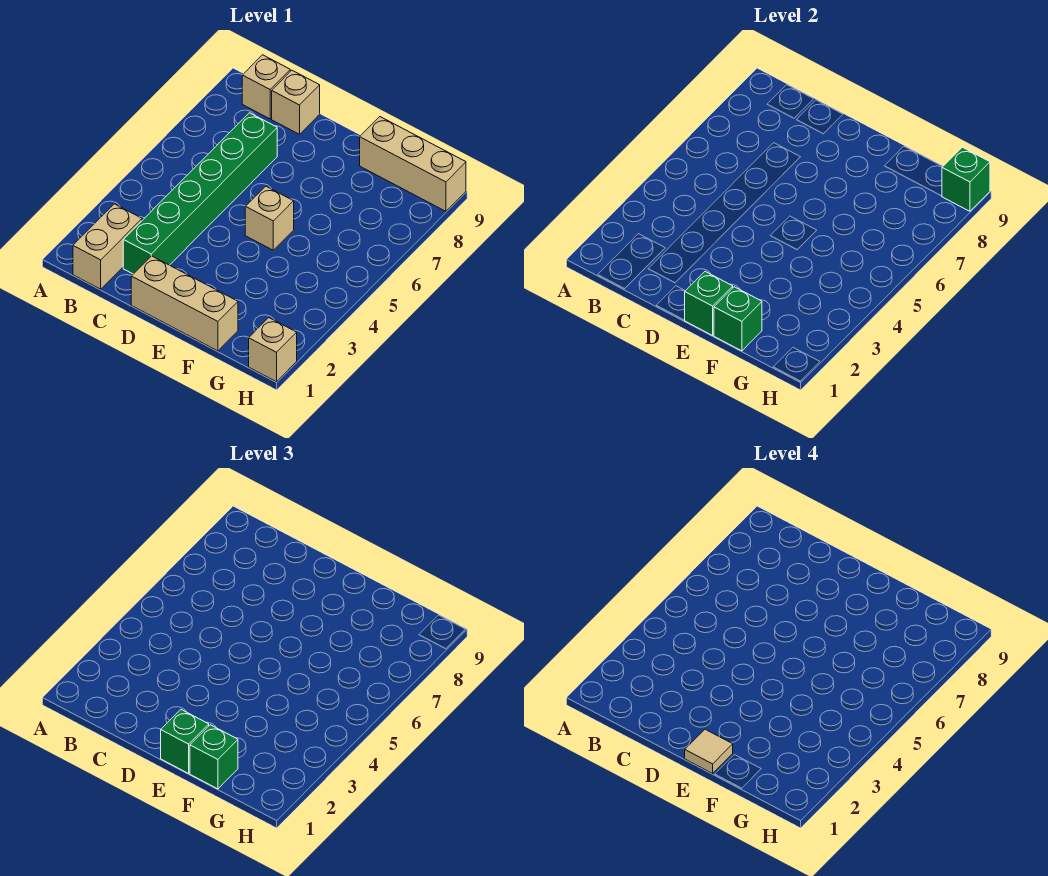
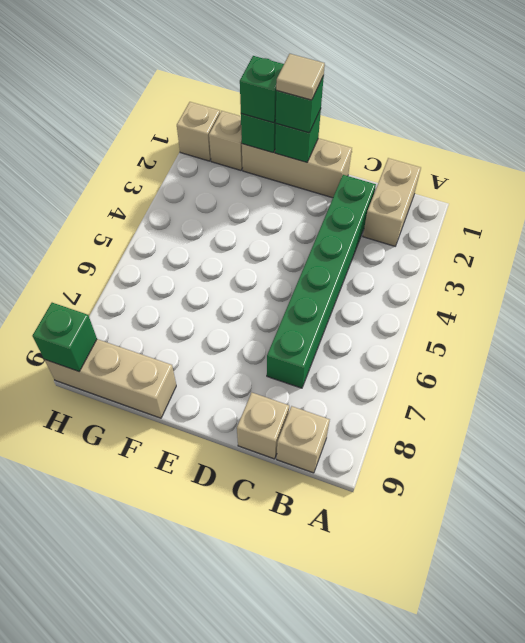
tan 1x1 brick [245,186,294,250] -> tan 1x1 brick moved to [209,111,243,170]

